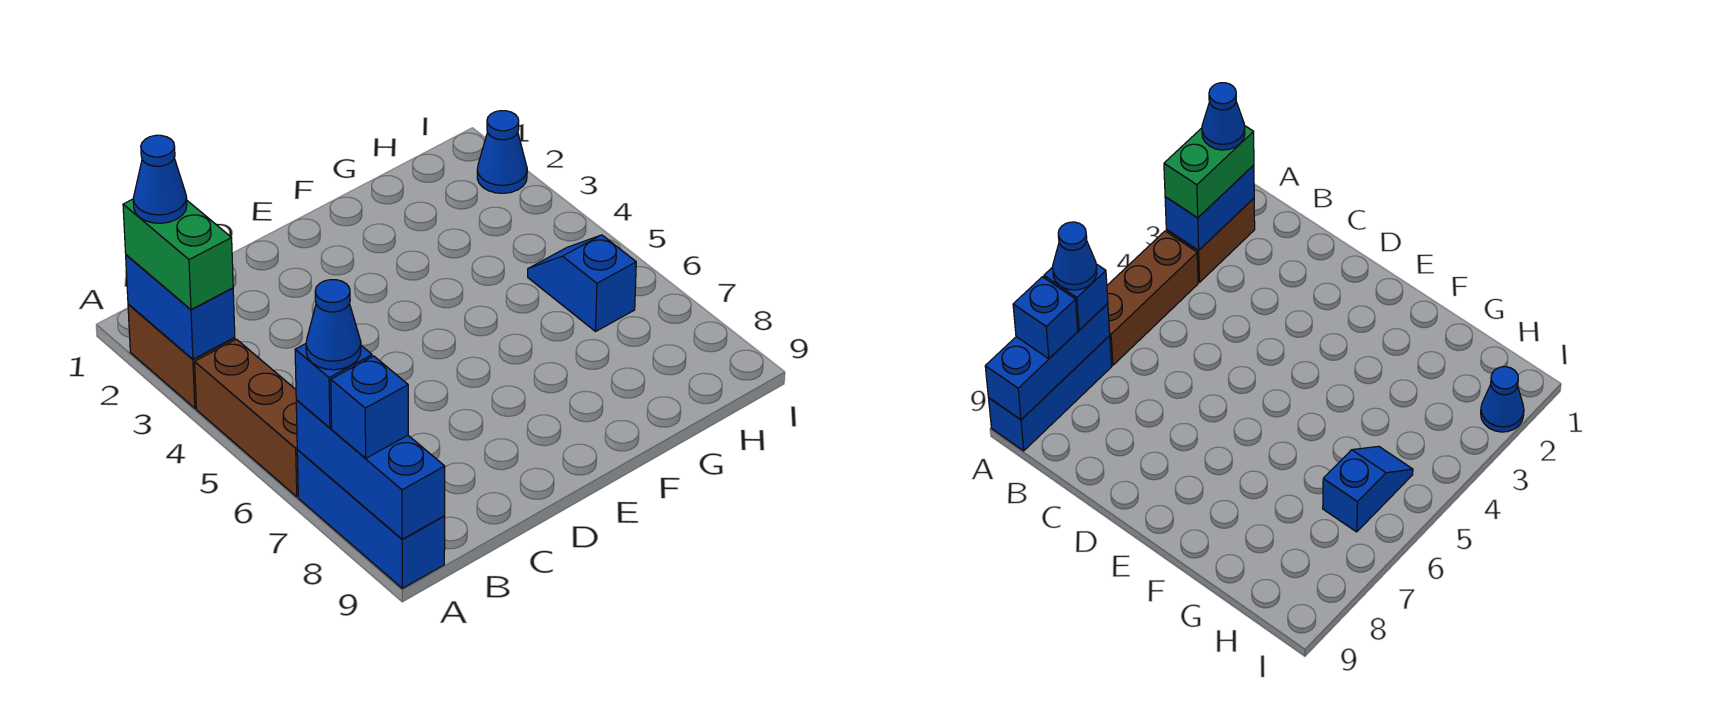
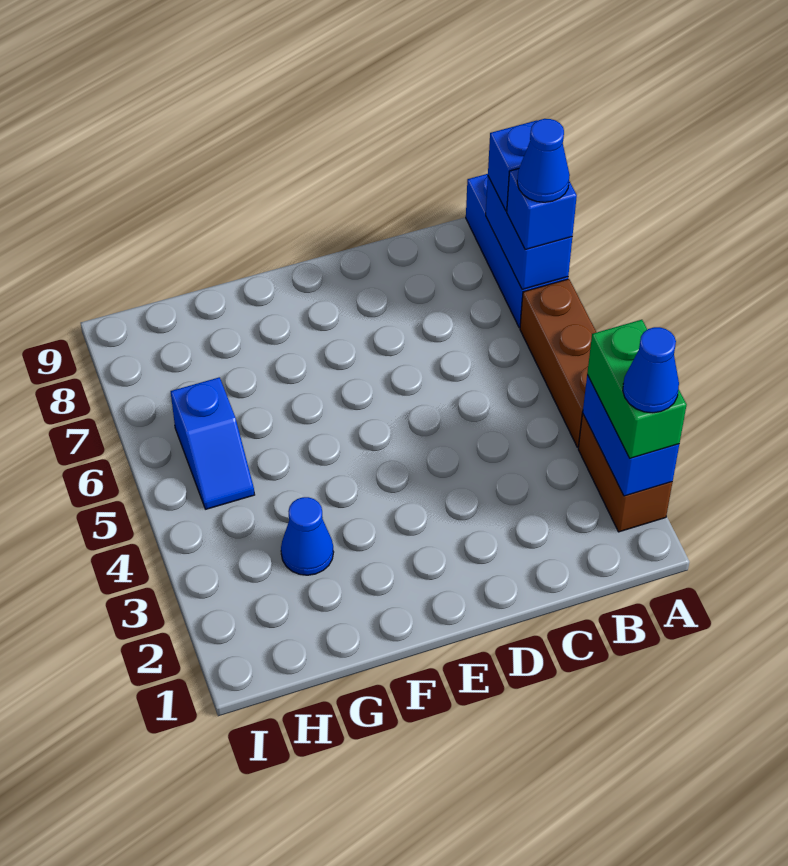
blue 1x3 brick [296,400,445,539] -> blue 1x2 brick [486,177,572,289]
blue 1x1 cone [477,111,527,193] -> blue 1x1 cone moved to [281,497,334,575]

